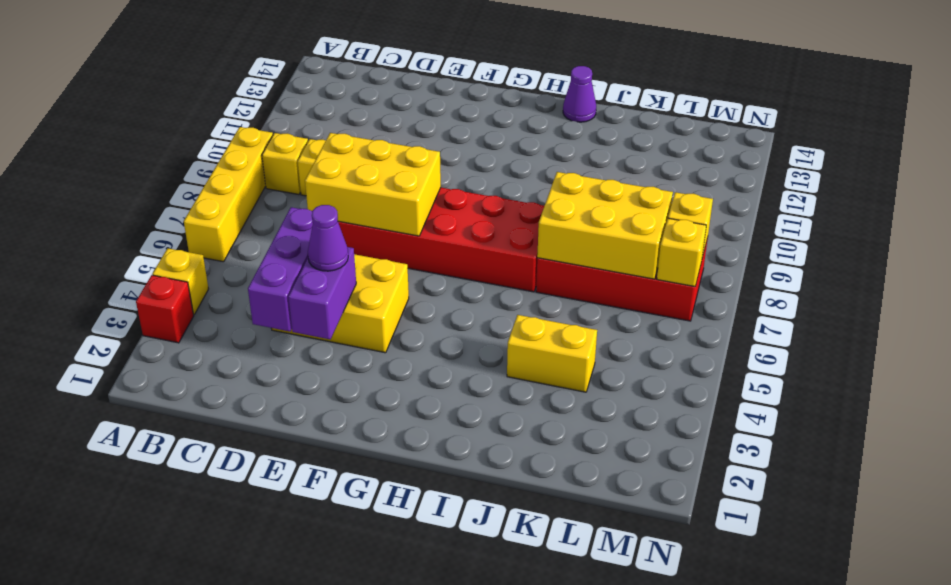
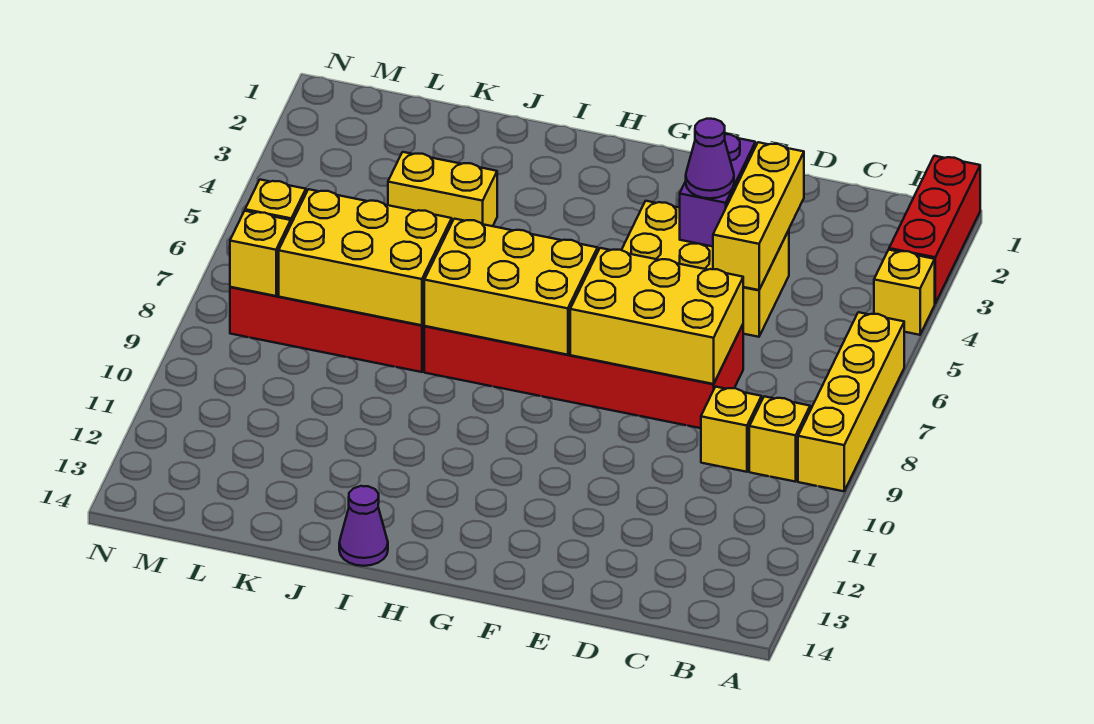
red 1x1 brick [136,275,194,343] -> red 1x3 brick [889,156,980,303]
purple 1x3 brick [248,207,313,331] -> yellow 1x3 brick [713,142,804,290]
none -> yellow 2x3 brick [424,219,598,355]

